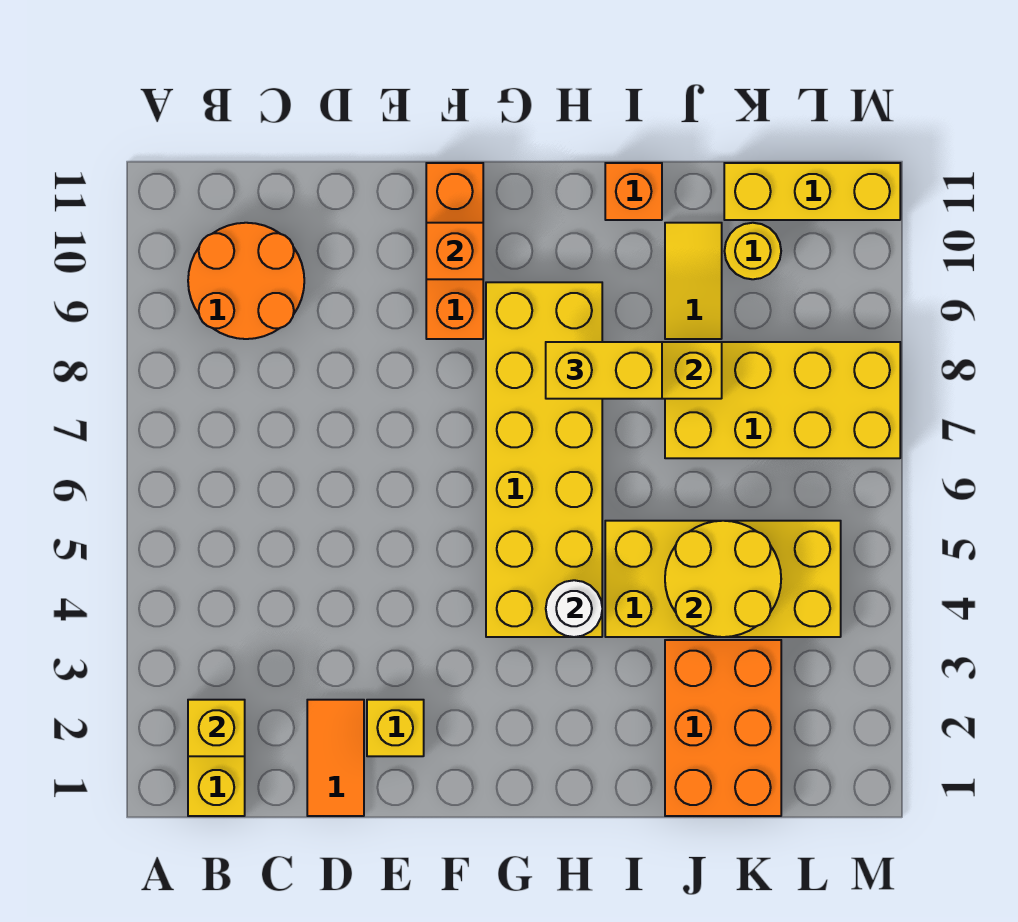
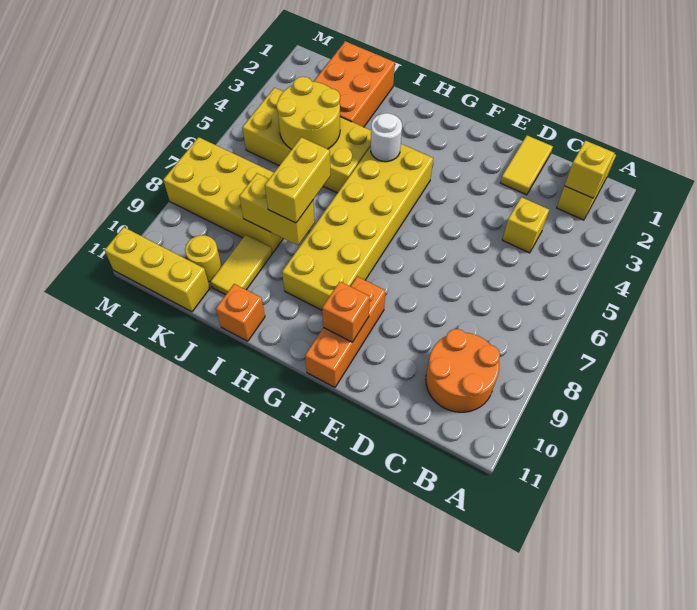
orange 1x2 tile [307,700,364,816] -> yellow 1x2 tile [500,135,553,195]
yellow 1x1 brick [367,700,424,756] -> yellow 1x1 brick moved to [502,197,549,253]
yellow 1x2 brick [546,342,662,399] -> yellow 1x2 brick turned to [265,137,331,223]

